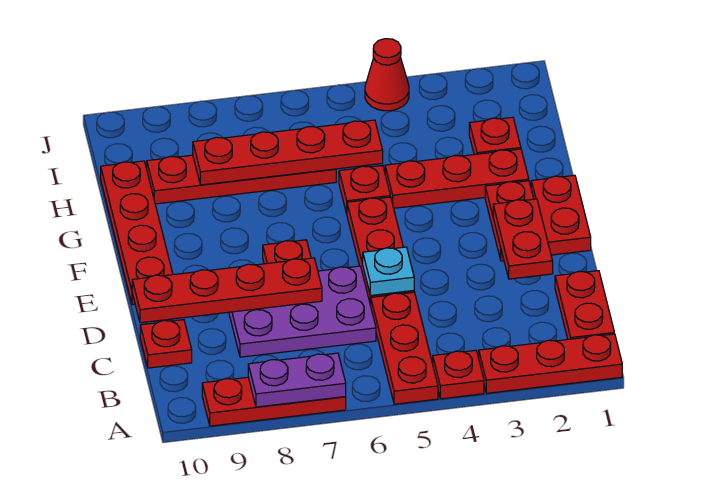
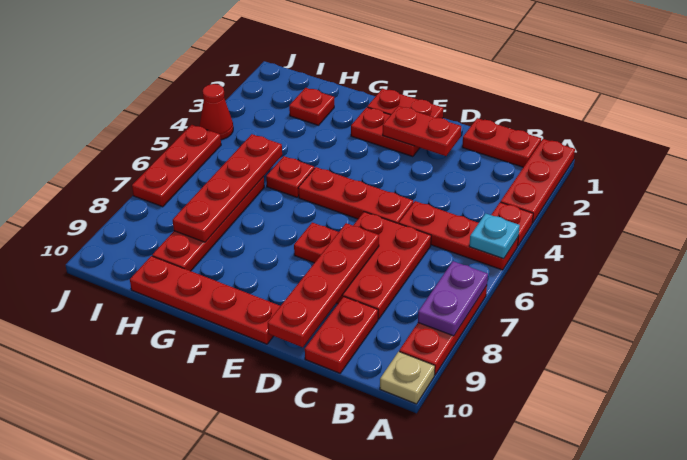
none -> tan 1x1 plate [380,352,435,404]
purple 2x3 plate [229,266,376,357] -> red 2x3 plate [337,212,431,319]
red 1x1 plate [140,320,192,368] -> red 1x2 plate [305,297,378,373]
cyan 1x1 plate [363,247,414,296] -> cyan 1x1 plate moved to [469,213,520,259]
red 1x3 plate [385,149,529,208] -> red 1x3 plate moved to [132,125,221,207]

